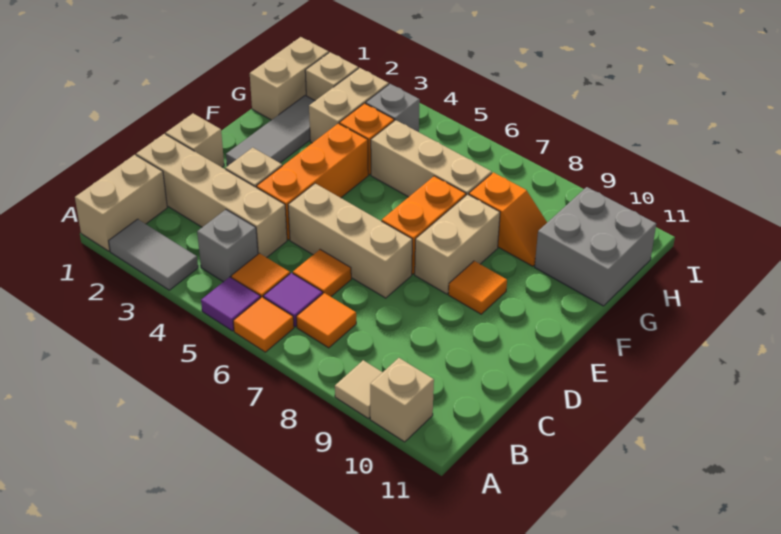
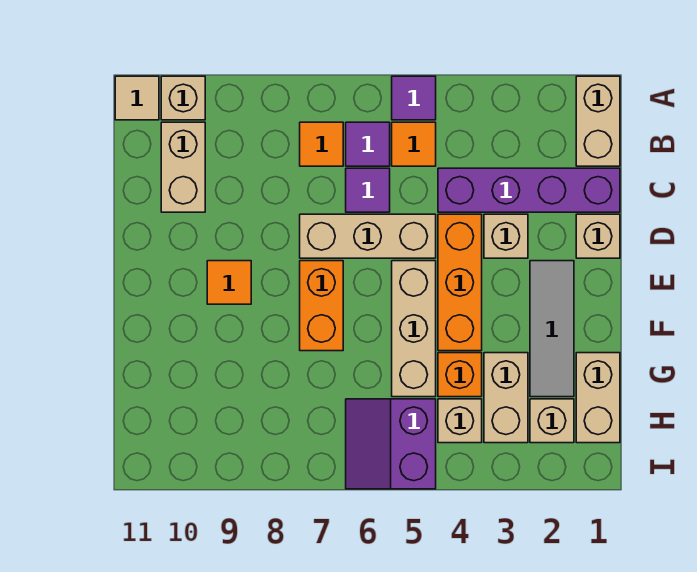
grey 1x2 tile [109,219,198,290] -> none
orange 1x1 tile [233,297,294,352] -> none
tan 1x1 tile [335,360,383,419] -> tan 1x1 tile moved to [115,76,159,120]
grey 1x1 brick [197,210,258,282] -> none
tan 1x4 brick [136,134,287,258] -> purple 1x4 brick [438,168,620,212]
orange 1x1 tile [293,250,351,297] -> purple 1x1 tile [346,168,390,212]
tan 1x2 brick [415,194,500,294] -> tan 1x2 brick moved to [161,122,205,212]
tan 1x3 brick [371,120,492,197] -> tan 1x3 brick turned to [392,261,436,397]
orange 1x2 slope [469,172,547,266] -> none
grey 2x2 brick [535,187,656,306] -> none
grey 1x1 brick [366,84,420,132] -> tan 1x1 brick [438,399,482,443]
none -> purple 2x2 slope [346,399,436,489]

